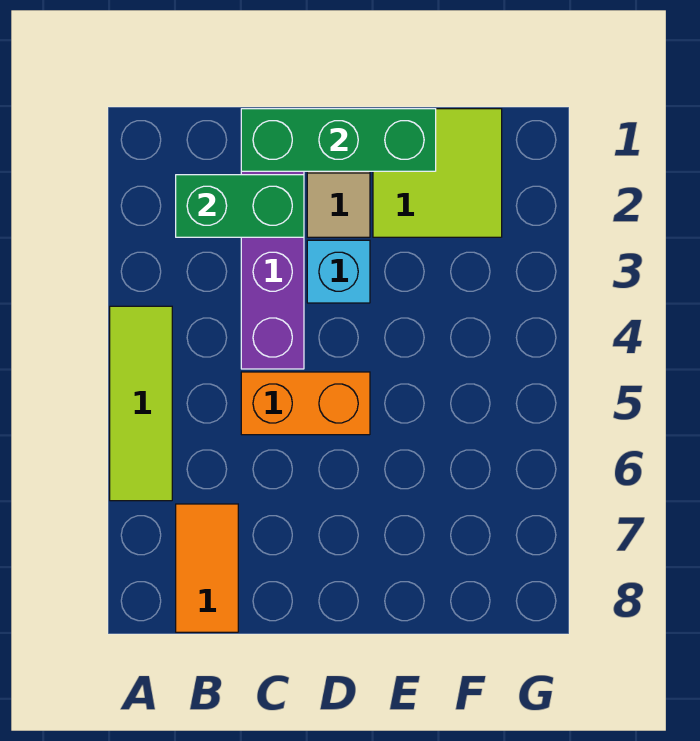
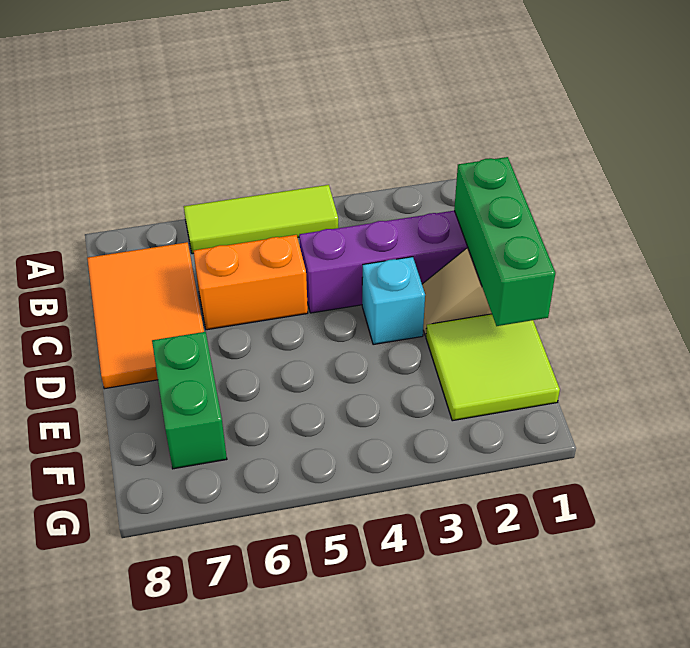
green 1x2 brick [176,175,304,237] -> green 1x2 brick moved to [152,332,227,469]
orange 1x2 tile [176,504,238,632] -> orange 2x3 tile [87,242,204,389]
orange 1x2 brick [241,372,370,435] -> orange 1x2 brick turned to [194,235,308,330]

